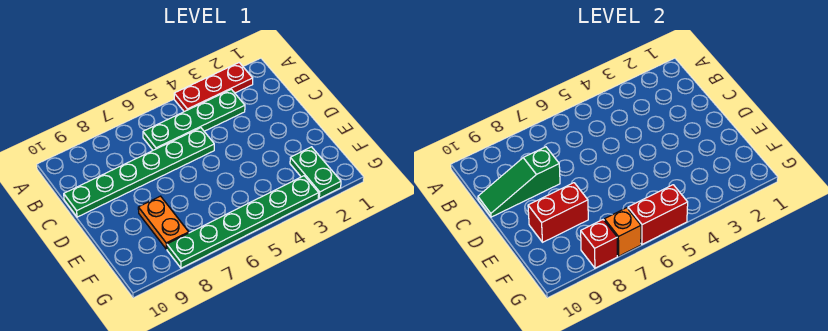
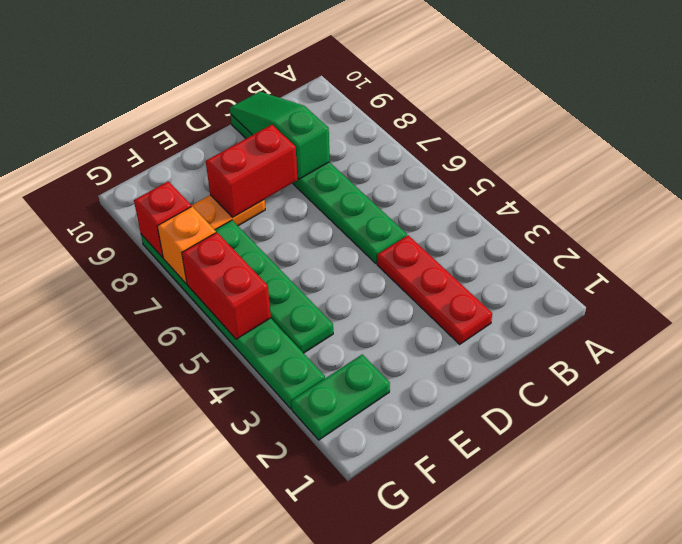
red 1x3 plate [174,63,253,112] -> red 1x3 plate moved to [377,235,492,344]
green 1x4 plate [143,89,245,150] -> green 1x4 plate moved to [215,220,333,353]
red 1x2 brick [528,183,588,242] -> red 1x2 brick turned to [206,125,297,217]

